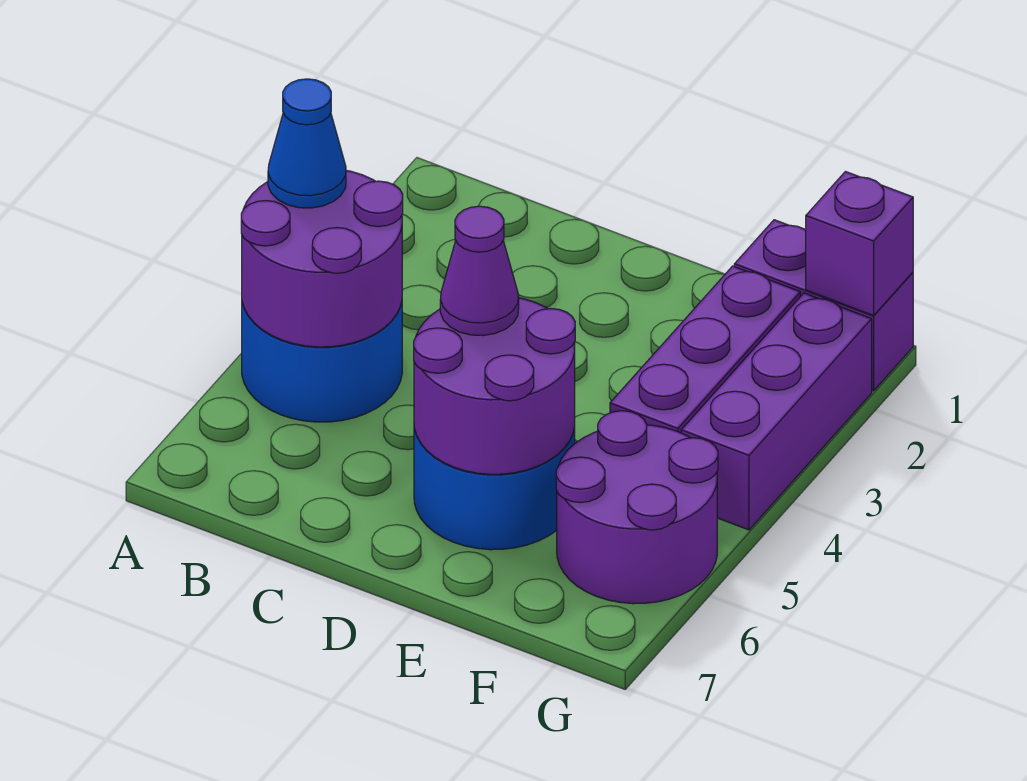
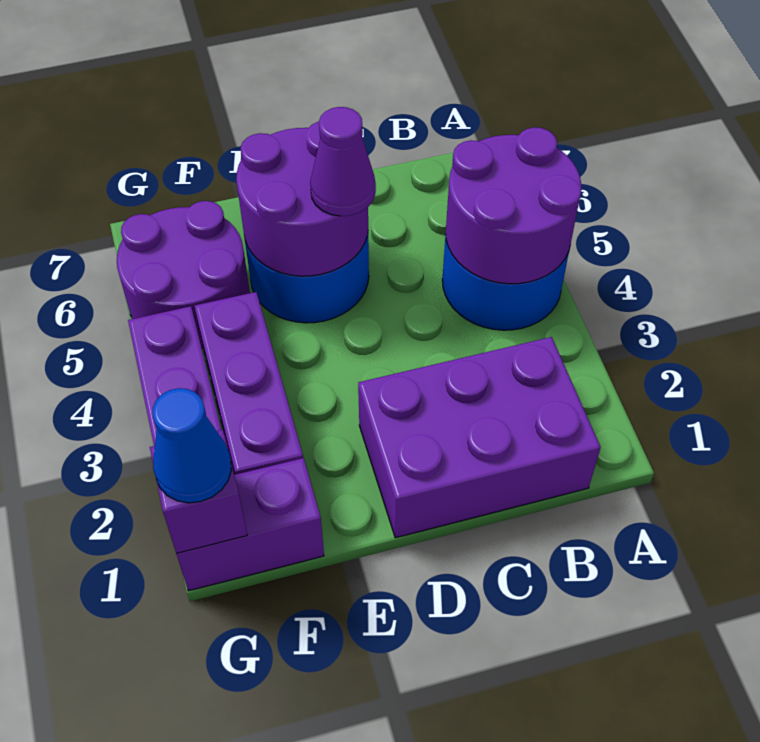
blue 1x1 cone [268,79,346,208] -> blue 1x1 cone moved to [153,388,231,503]
none -> purple 2x3 brick [358,337,601,538]

